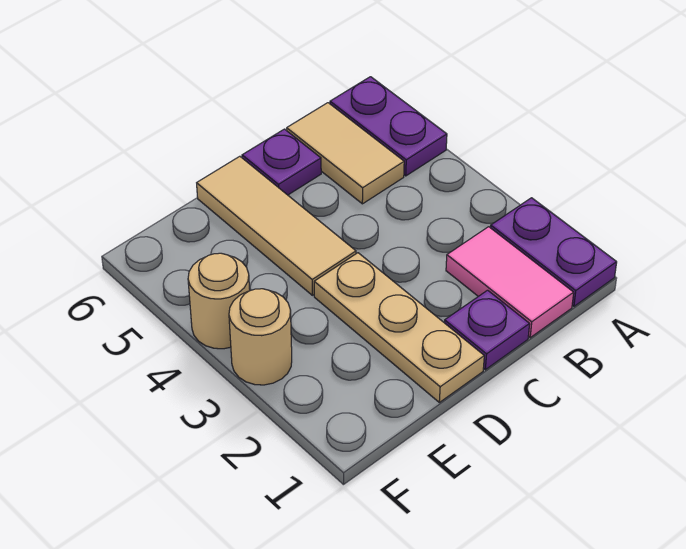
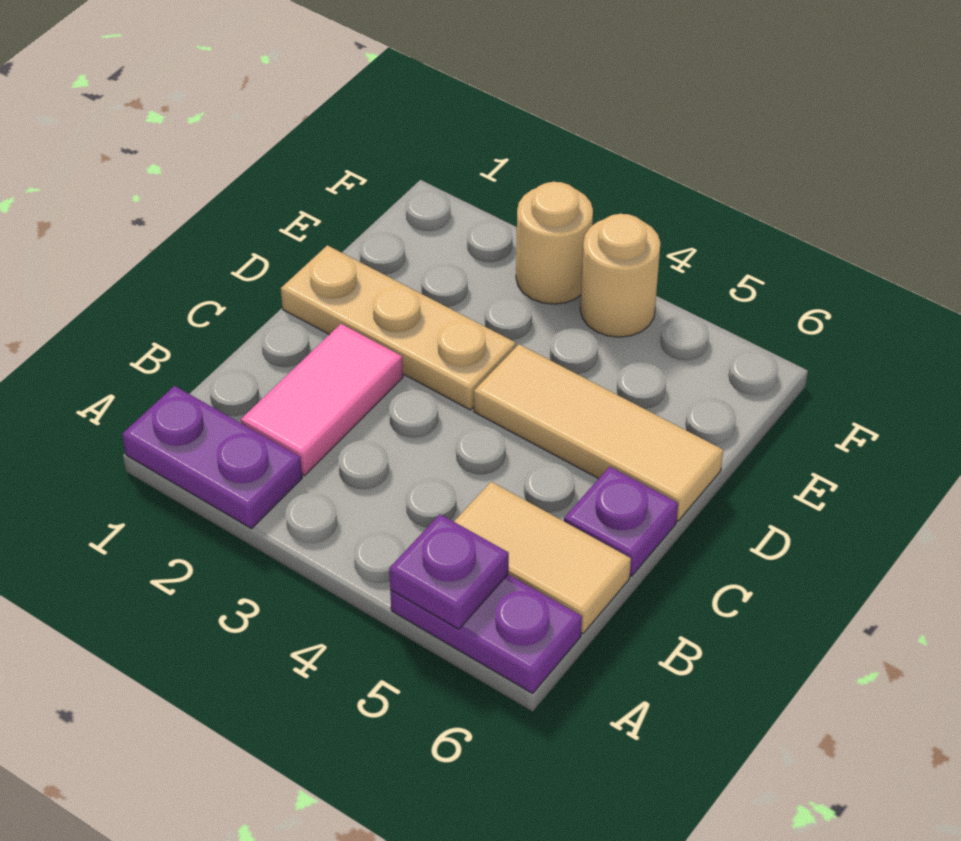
pink 1x2 tile [446,227,574,338] -> pink 1x2 tile turned to [241,324,403,475]
purple 1x1 plate [445,290,530,370] -> purple 1x1 plate moved to [389,514,509,629]

